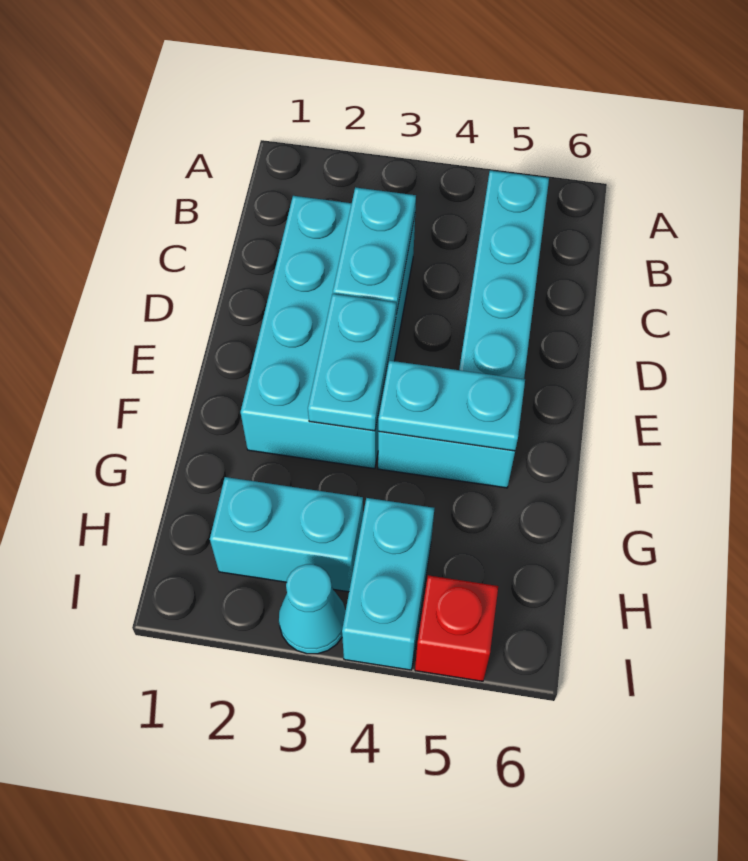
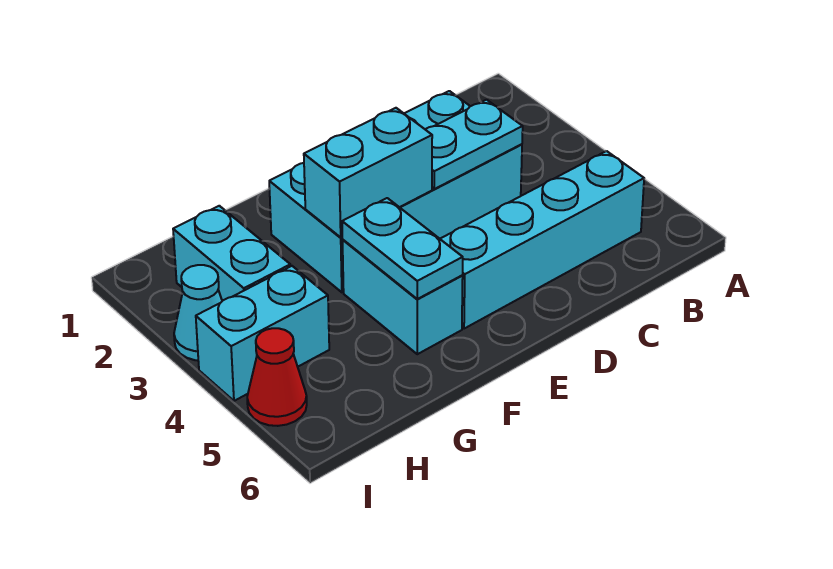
cyan 1x2 plate [308,294,396,431] -> cyan 1x2 brick [304,108,432,238]
red 1x1 brick [415,575,498,681] -> red 1x1 cone [247,328,307,426]

